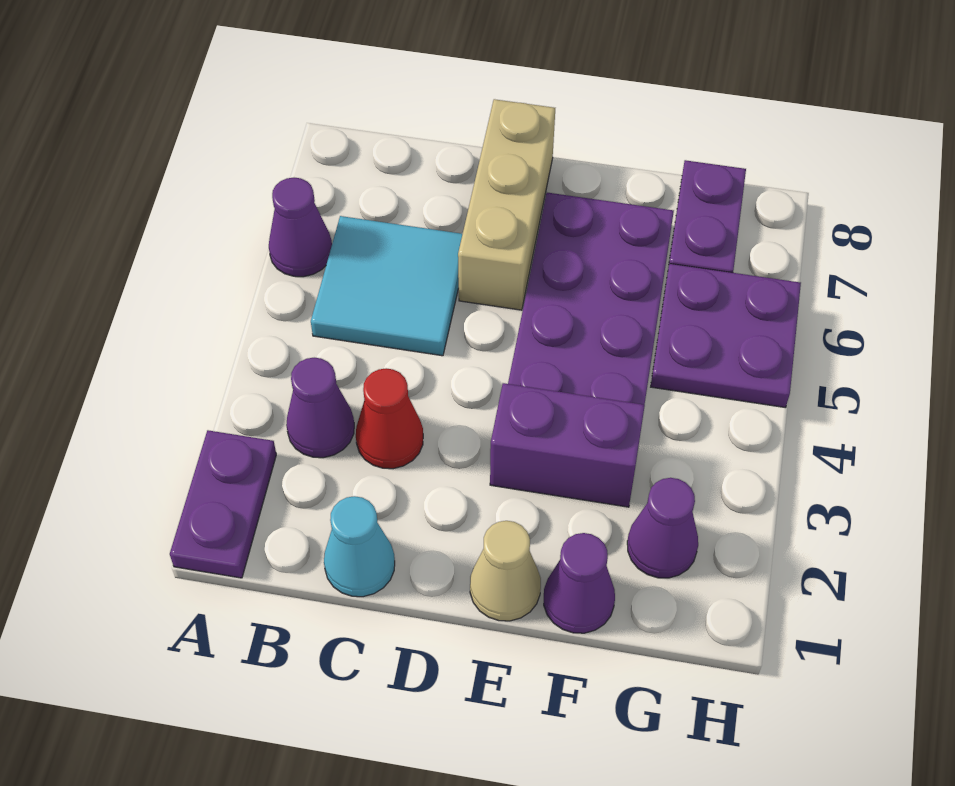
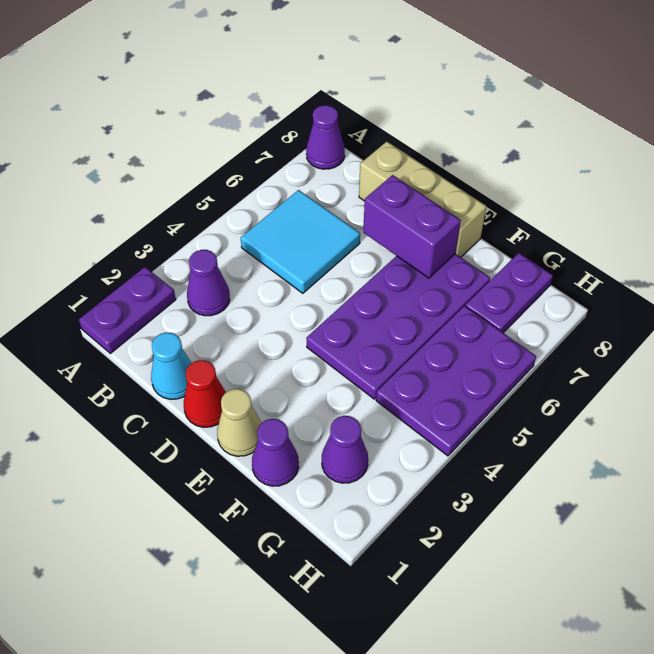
purple 1x1 cone [269,178,332,277] -> purple 1x1 cone moved to [306,105,345,169]
red 1x1 cone [356,368,423,469] -> red 1x1 cone moved to [184,360,226,427]
tan 1x3 brick [458,99,555,310] -> tan 1x3 brick turned to [359,142,486,257]
purple 1x2 brick [490,383,645,507] -> purple 1x2 brick moved to [363,175,461,278]
purple 2x2 plate [651,264,801,408] -> purple 2x3 plate [376,306,536,456]

